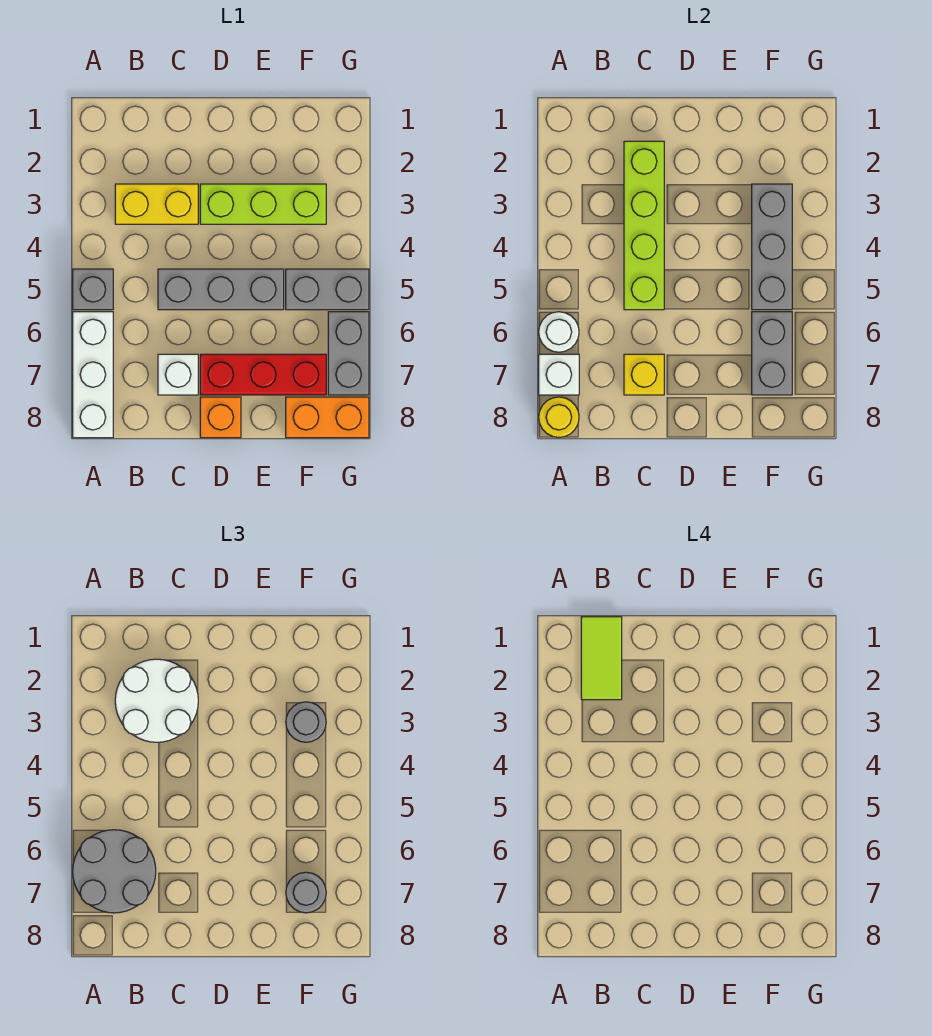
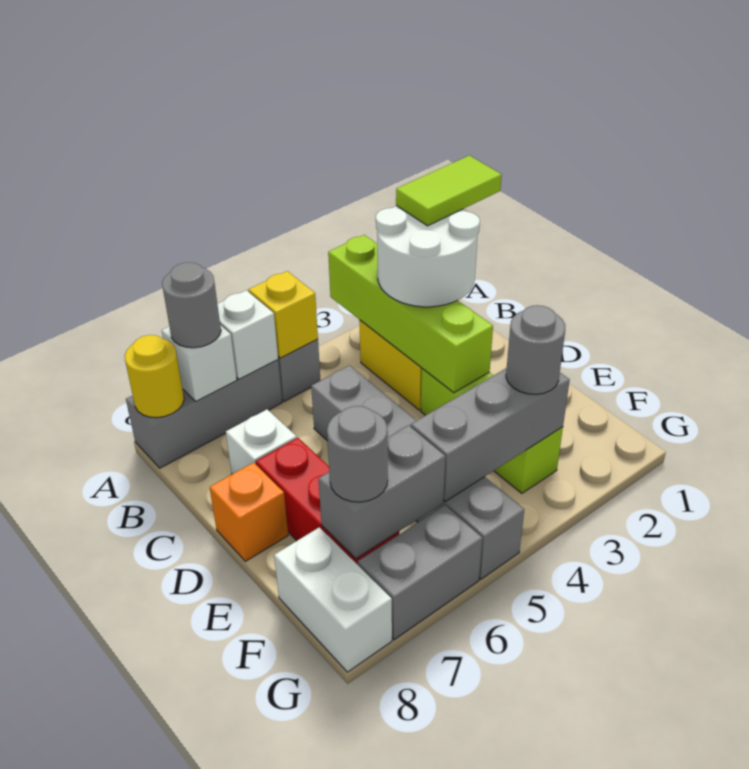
white 1x3 brick [73,312,113,438] -> grey 1x3 brick [126,360,282,468]
white 1x1 round brick [539,312,579,352] -> white 1x1 brick [217,290,278,379]
grey 2x2 round brick [73,830,156,913] -> grey 1x1 round brick [162,263,221,348]
lime 1x4 brick [624,141,664,310] -> lime 1x4 brick turned to [328,235,493,393]
yellow 1x1 brick [624,354,664,395] -> yellow 1x1 brick moved to [248,271,318,358]
orange 1x2 brick [286,397,369,438] -> white 1x2 brick [274,527,392,672]

